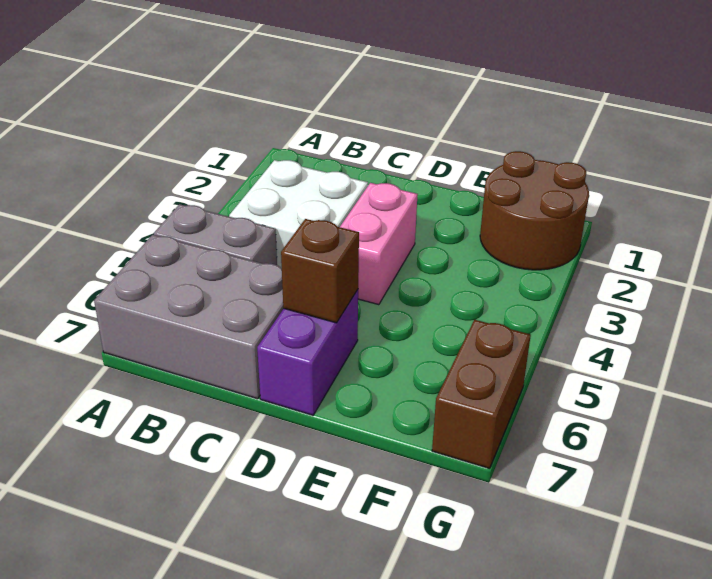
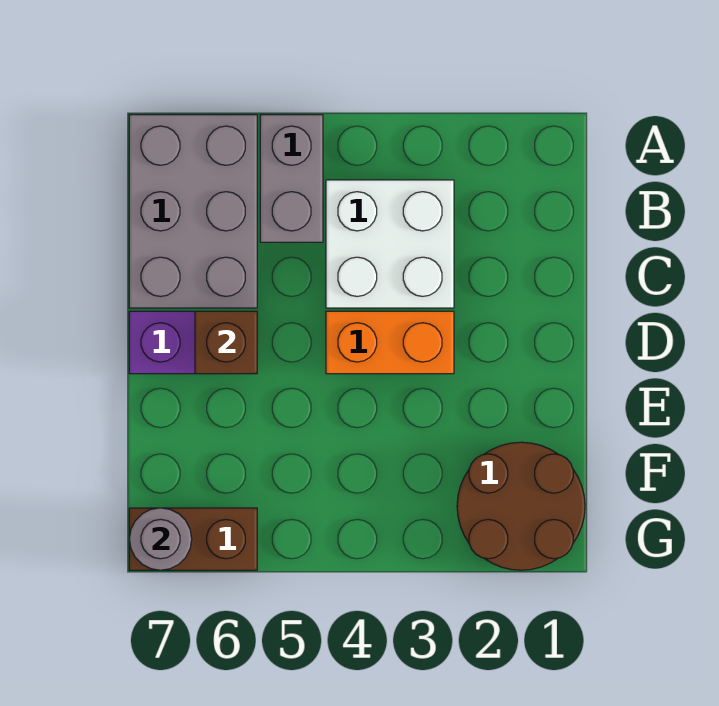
pink 1x2 brick [340,183,418,305] -> orange 1x2 brick [326,311,454,374]
none -> grey 1x1 round brick [129,508,192,570]

